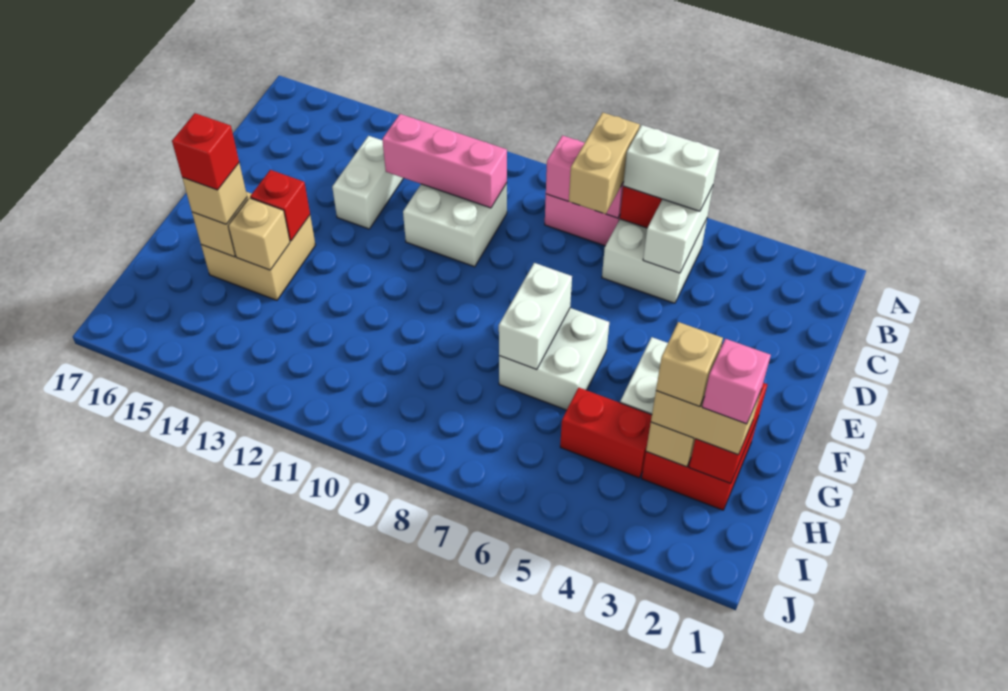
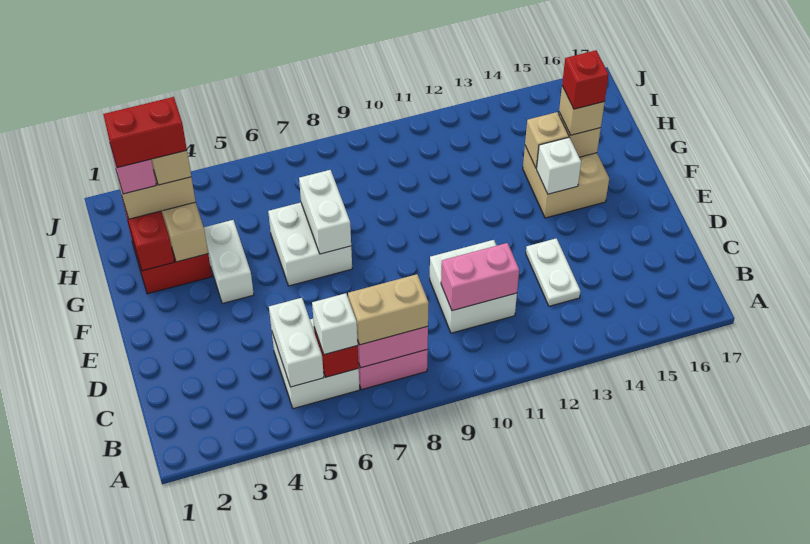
white 1x2 brick [623,125,720,211] -> white 1x1 brick [312,293,358,355]
tan 1x2 brick [569,113,640,214] -> tan 1x2 brick turned to [348,274,429,345]
pink 1x3 brick [382,114,507,208] -> pink 1x2 brick [441,243,519,311]
white 1x2 brick [332,136,404,229] -> white 1x2 plate [526,238,580,306]
red 1x1 brick [250,170,310,241] -> white 1x1 brick [537,137,581,194]
red 1x2 brick [560,387,652,478] -> red 1x2 brick moved to [103,97,187,168]

